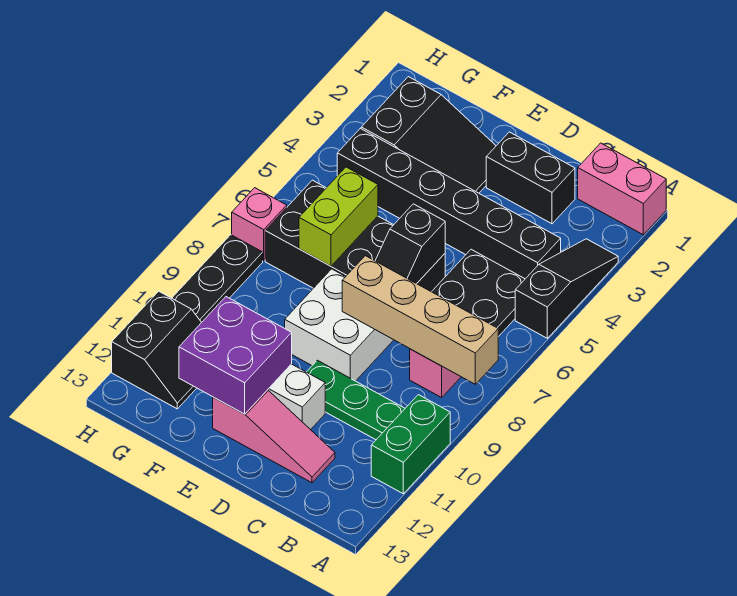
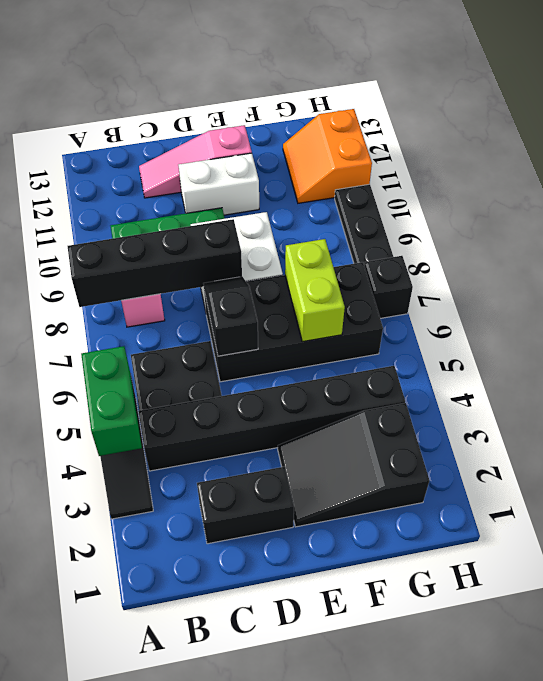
pink 1x2 brick [578,143,666,235] -> none
tan 1x4 brick [342,256,498,384] -> black 1x4 brick [68,219,242,307]
green 1x2 brick [371,395,450,494] -> green 1x2 brick moved to [81,346,142,456]
purple 2x2 brick [179,297,292,414] -> none
black 2x2 slope [112,291,202,409] -> orange 2x2 slope [283,109,372,203]
pink 1x1 brick [232,188,287,261] -> black 1x1 brick [364,256,413,318]

